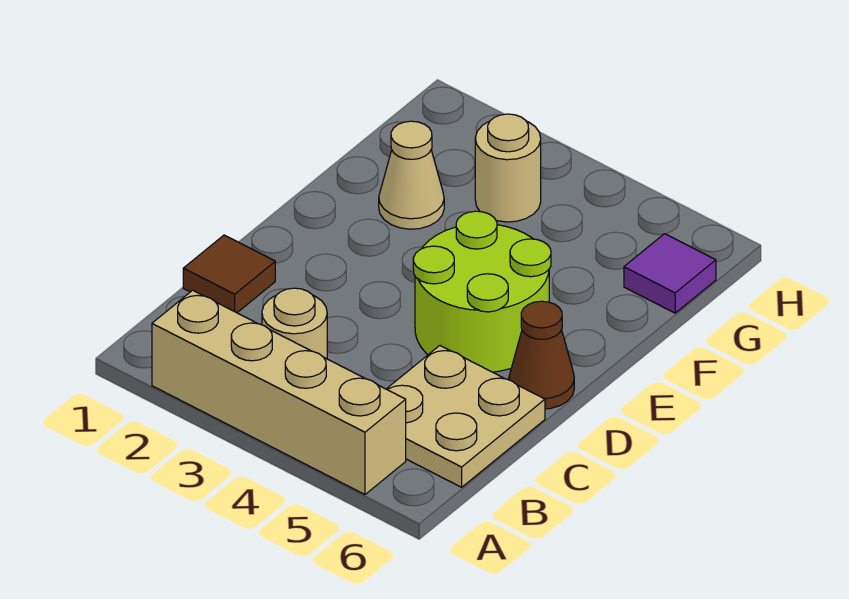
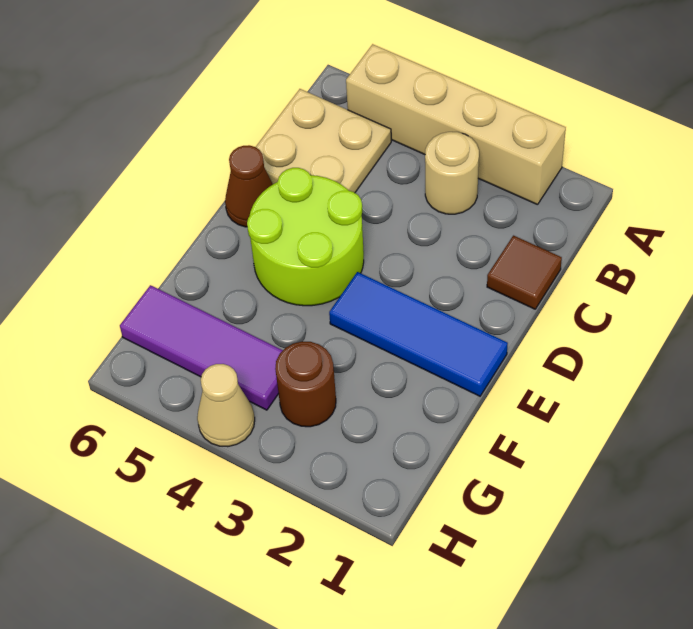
none -> blue 1x3 tile [329,272,508,396]
tan 1x1 cone [379,121,444,229] -> tan 1x1 cone moved to [197,364,255,447]
tan 1x1 round brick [475,114,541,222] -> brown 1x1 round brick [275,342,336,427]
purple 1x1 tile [624,234,716,313] -> purple 1x3 tile [120,285,283,410]

